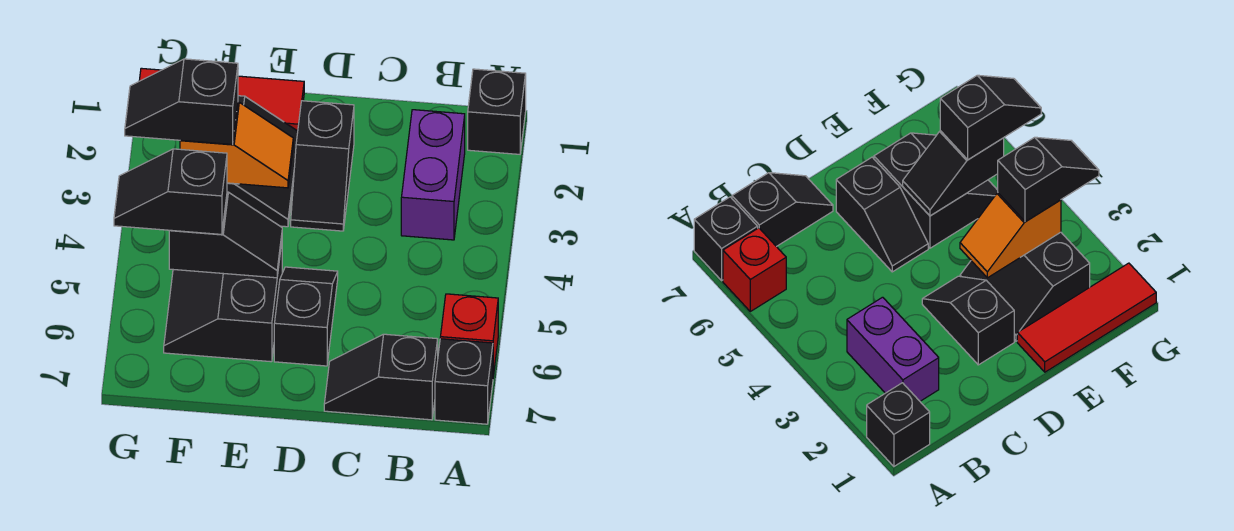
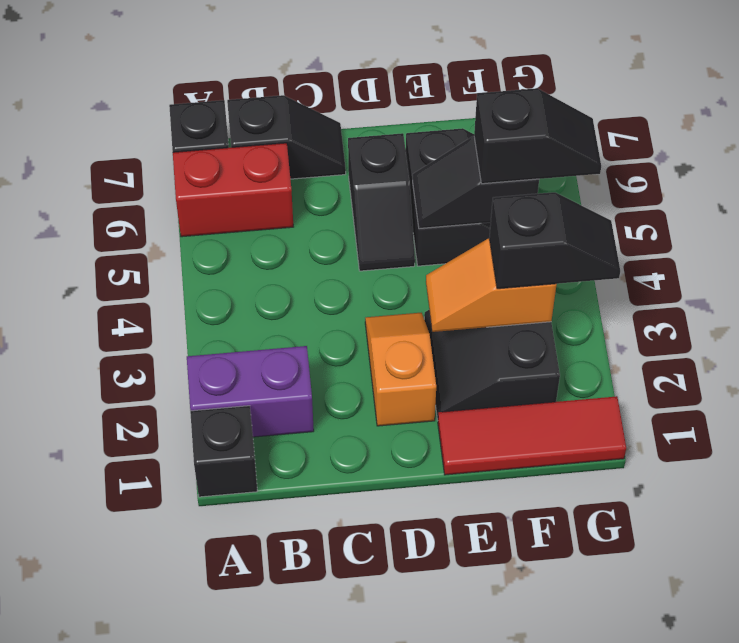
red 1x1 brick [440,294,498,376] -> red 1x2 brick [173,143,293,237]
purple 1x2 brick [401,110,465,240] -> purple 1x2 brick turned to [187,346,314,437]
black 1x2 slope [291,101,354,231] -> orange 1x2 slope [365,313,436,426]

